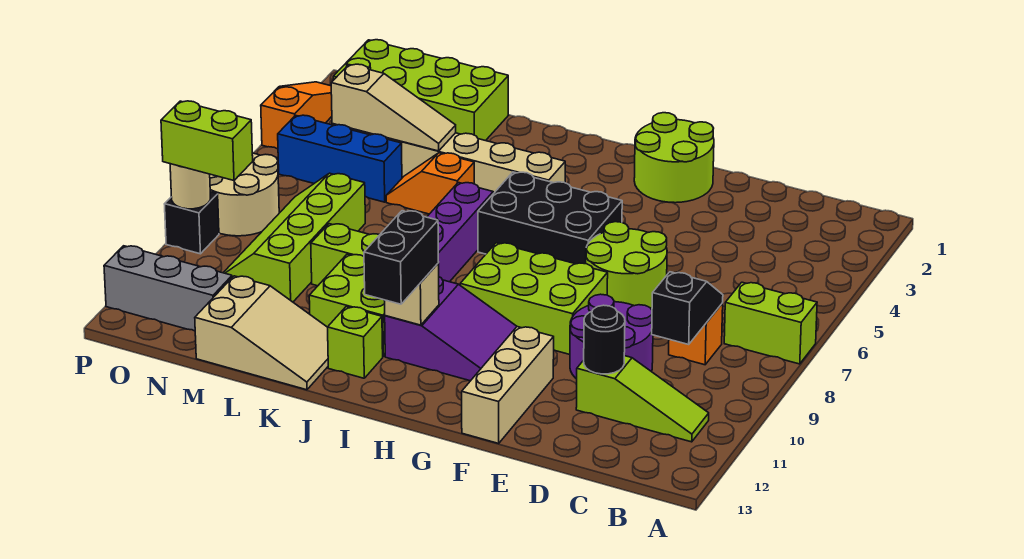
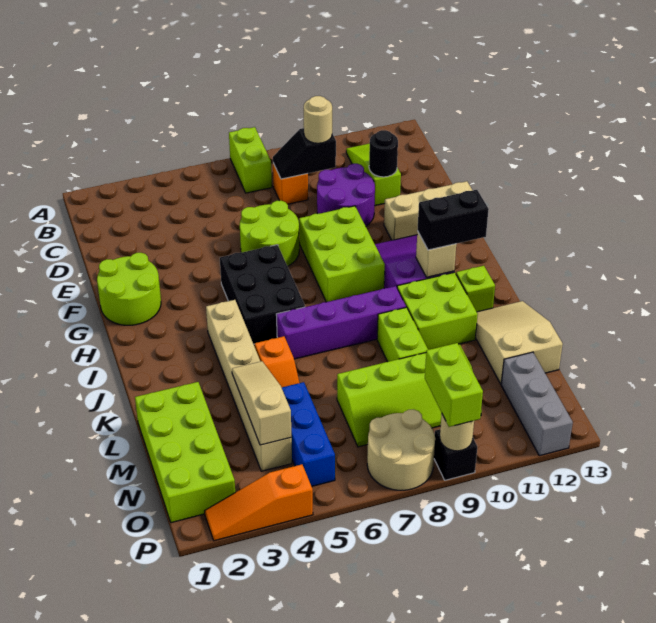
none -> tan 1x1 round brick [304,96,332,143]

